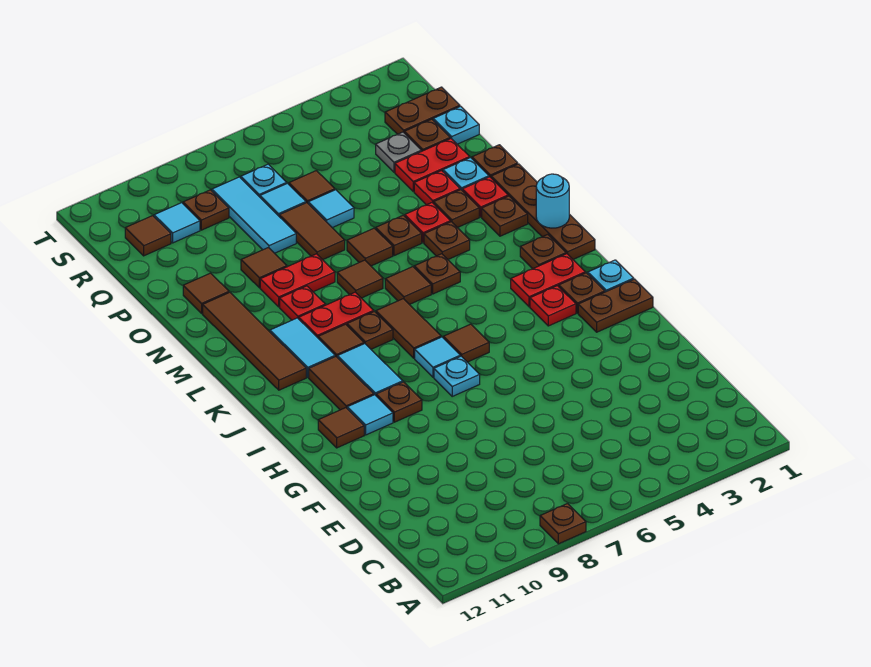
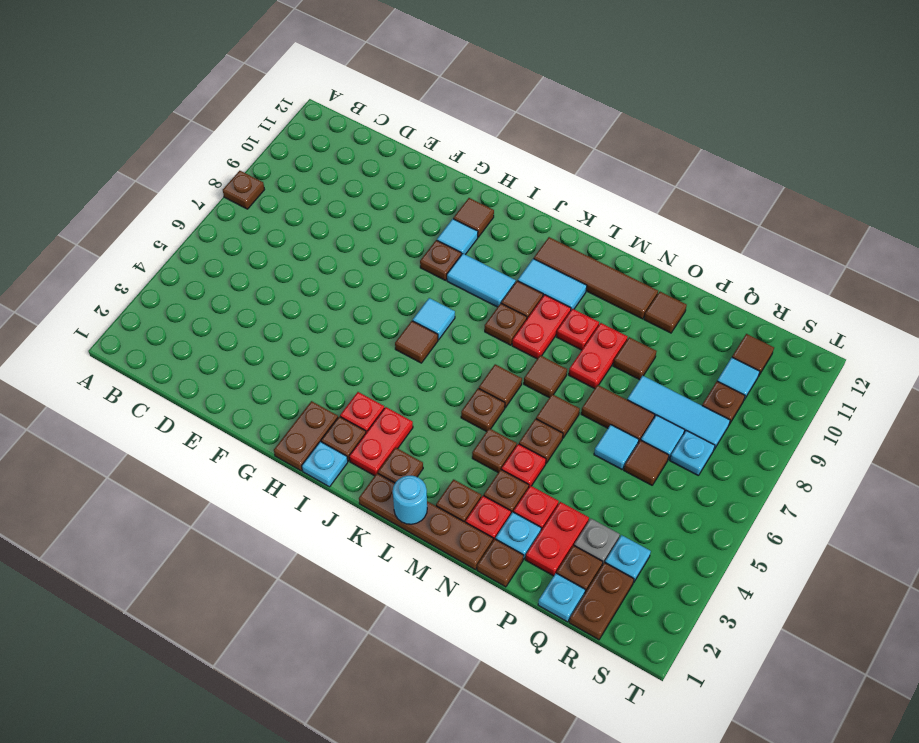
cyan 1x1 plate [434,356,480,396] -> cyan 1x1 plate moved to [605,535,651,583]
brown 1x2 tile [309,357,374,410] -> none
brown 1x2 tile [376,299,441,358] -> none

